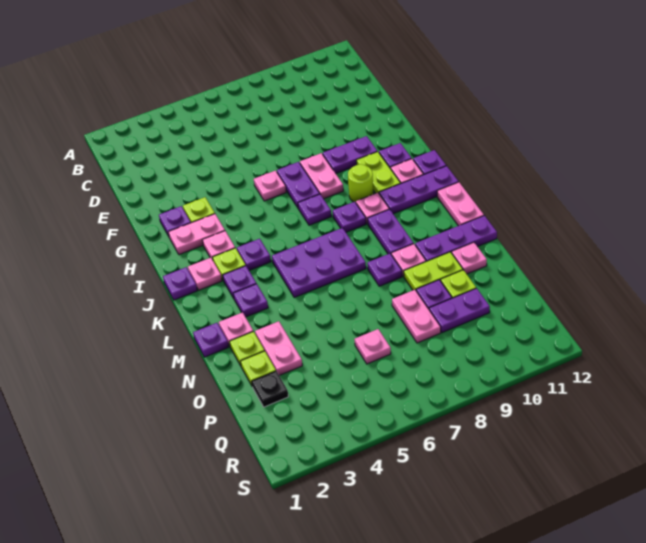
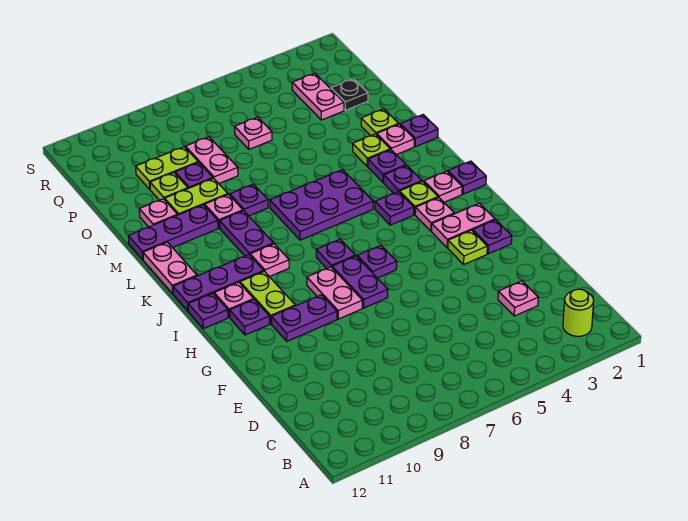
pink 1x1 plate [254,171,286,201] -> pink 1x1 plate moved to [498,281,538,316]
lime 1x1 round brick [348,164,374,203] -> lime 1x1 round brick moved to [563,289,594,336]
purple 1x1 plate [333,202,366,232] -> purple 1x1 plate moved to [357,246,397,278]
pink 1x2 plate [255,321,302,375] -> pink 1x2 plate moved to [292,73,344,120]
lime 1x1 plate [241,351,276,386] -> lime 1x1 plate moved to [353,134,390,167]
purple 1x2 plate [429,288,490,333] -> lime 1x2 plate [136,147,198,189]

